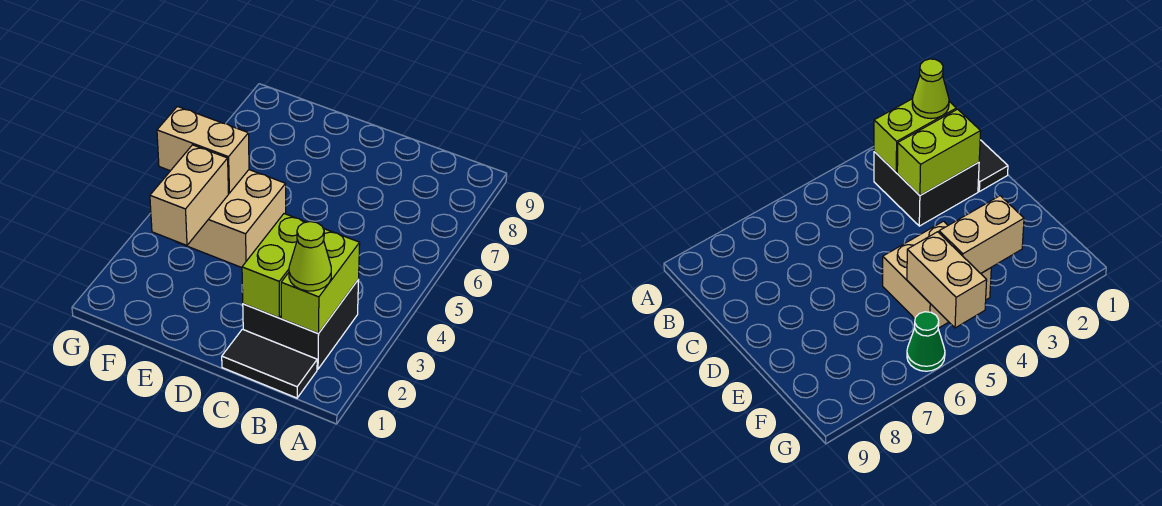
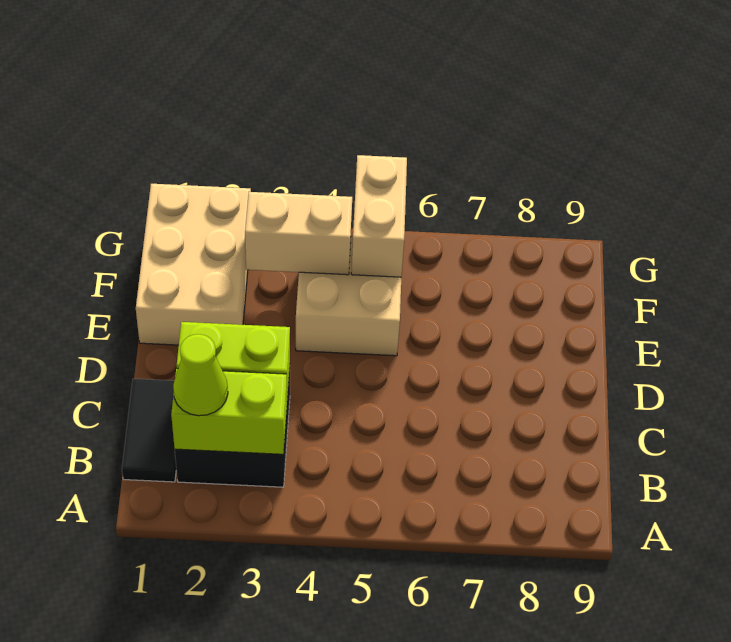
none -> tan 2x3 brick [136,184,251,345]
green 1x1 cone [907,312,945,371] -> none

